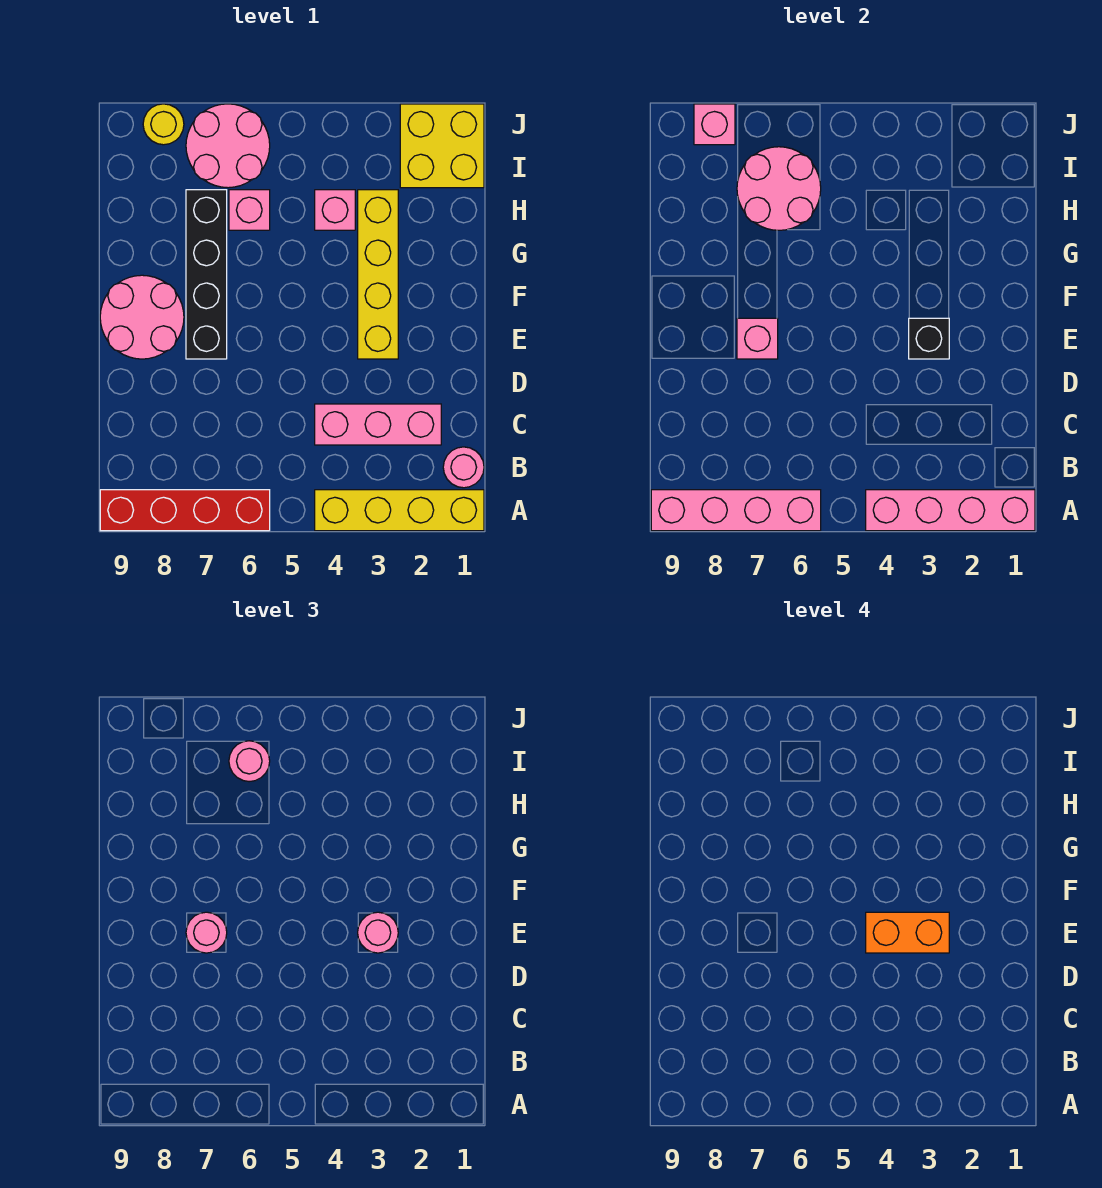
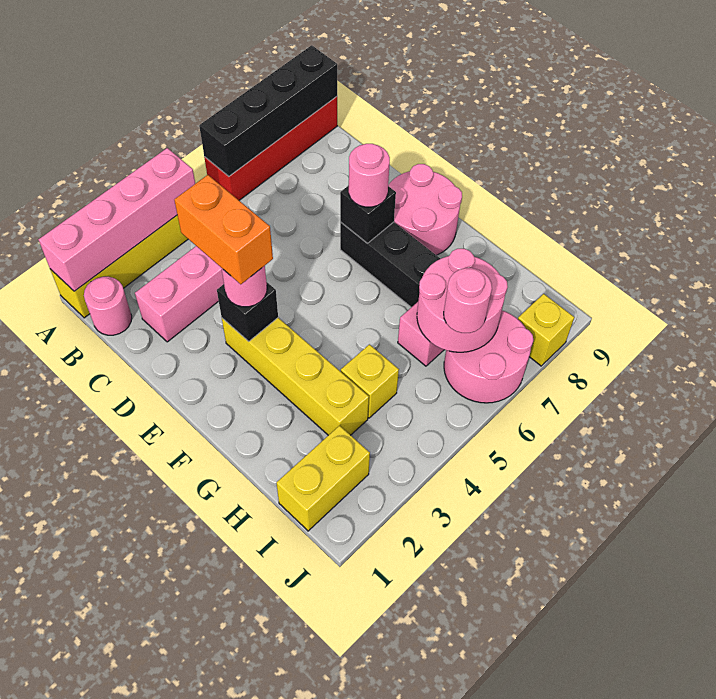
pink 1x4 brick [651,490,821,531] -> black 1x4 brick [199,45,337,176]
orange 1x2 brick [866,912,949,953] -> orange 1x2 brick turned to [174,175,273,284]
pink 1x1 brick [737,318,778,359] -> black 1x1 brick [340,185,396,243]
pink 1x1 brick [315,190,355,230] -> yellow 1x1 brick [341,344,399,418]
yellow 2x2 brick [400,104,484,188] -> yellow 1x2 brick [277,425,370,531]
yellow 1x1 round brick [143,104,184,145] -> yellow 1x1 brick [518,294,574,366]
pink 1x1 brick [694,104,735,145] -> none

